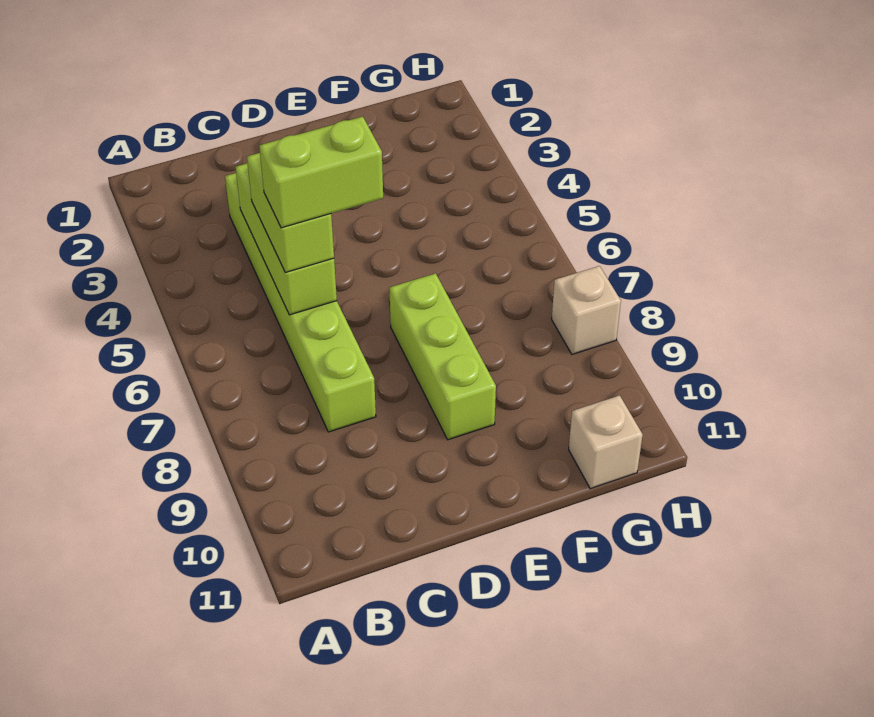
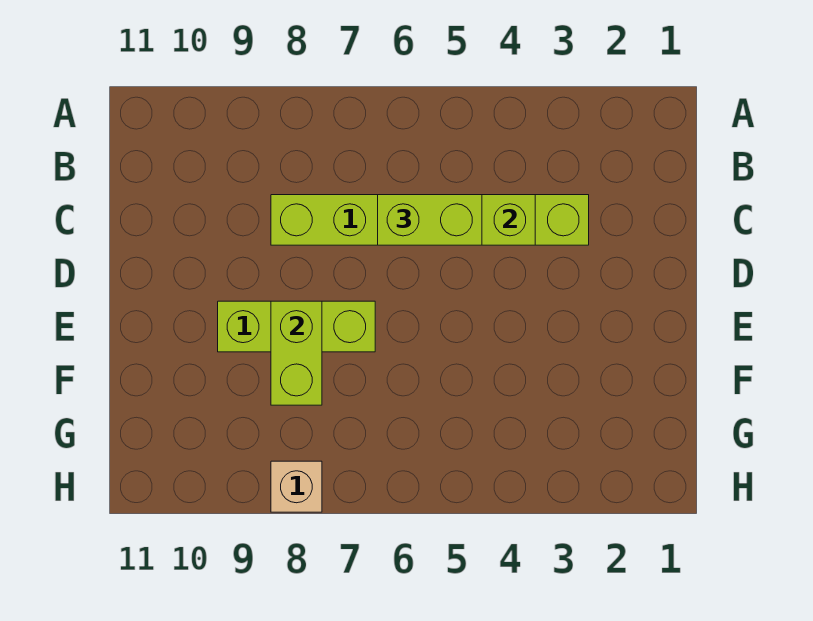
lime 1x2 brick [259,116,383,228] -> lime 1x2 brick moved to [271,301,322,405]
tan 1x1 brick [569,395,643,489] -> none

